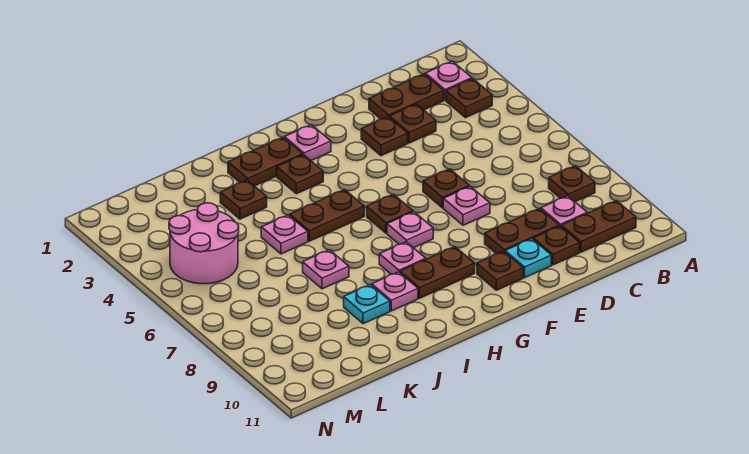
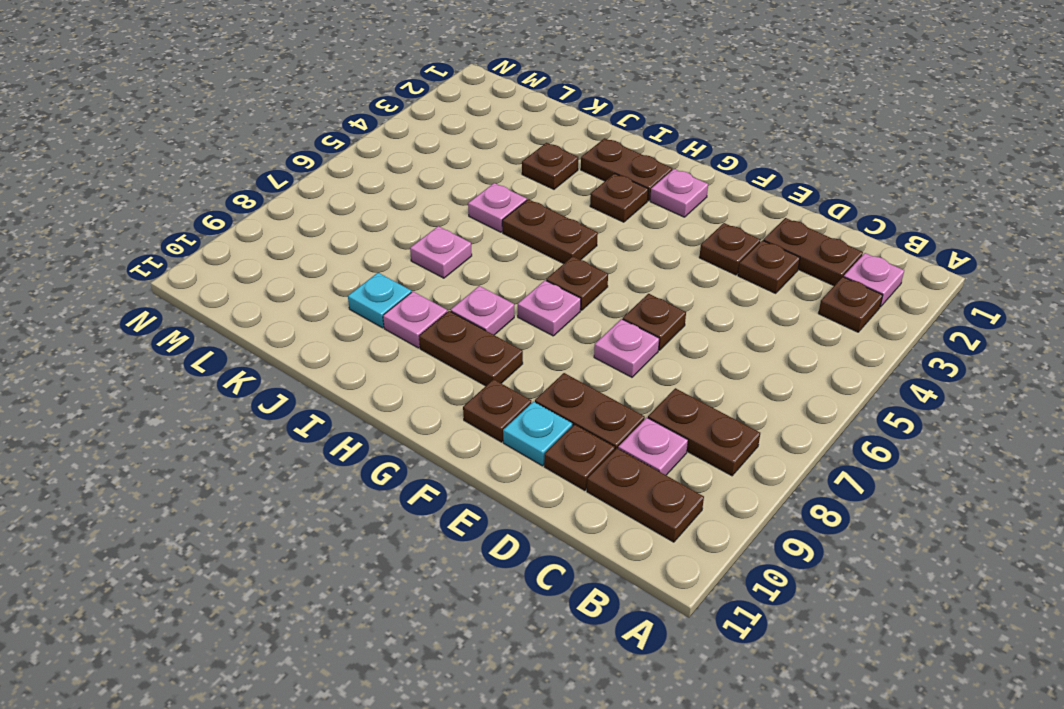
brown 1x1 plate [549,166,595,202] -> brown 1x2 plate [648,388,760,476]
pink 2x2 round brick [169,203,239,284] -> none

